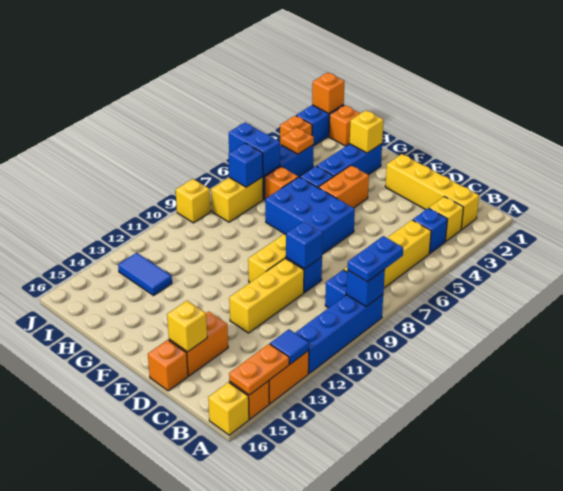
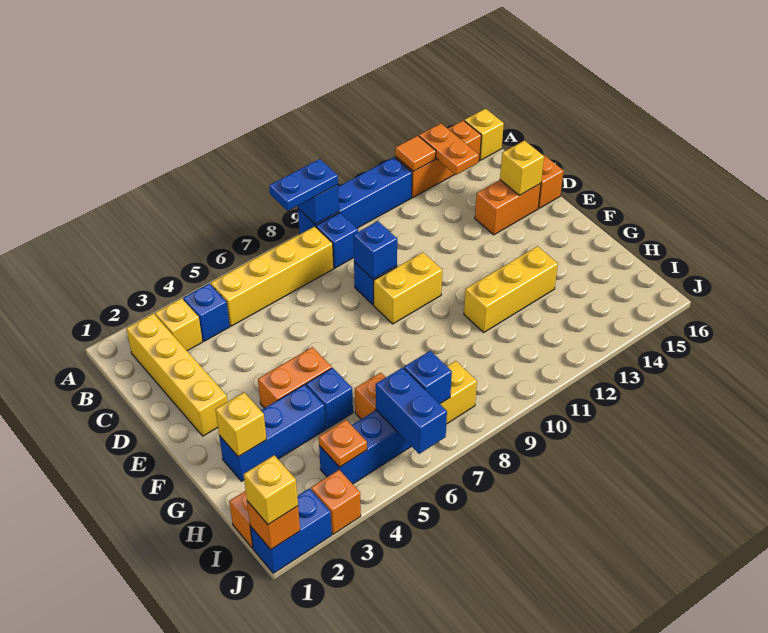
blue 1x1 tile [270,329,309,364] -> orange 1x1 tile [395,136,436,171]
orange 1x2 plate [229,344,289,395] -> orange 1x2 plate turned to [419,124,479,175]
yellow 1x3 brick [229,258,304,333] -> yellow 1x3 brick moved to [464,246,558,332]
blue 2x3 brick [265,177,355,254] -> none
blue 1x2 tile [118,253,172,296] -> none
yellow 1x1 brick [176,179,211,223] -> yellow 1x1 brick moved to [244,455,298,525]

